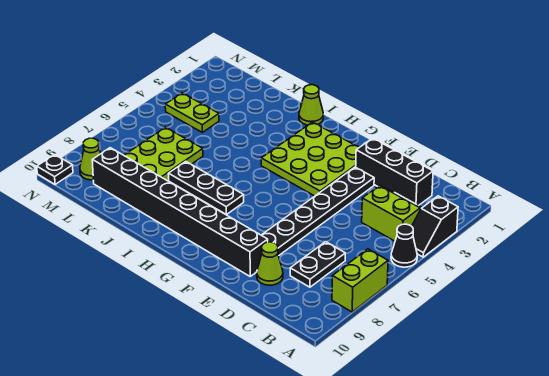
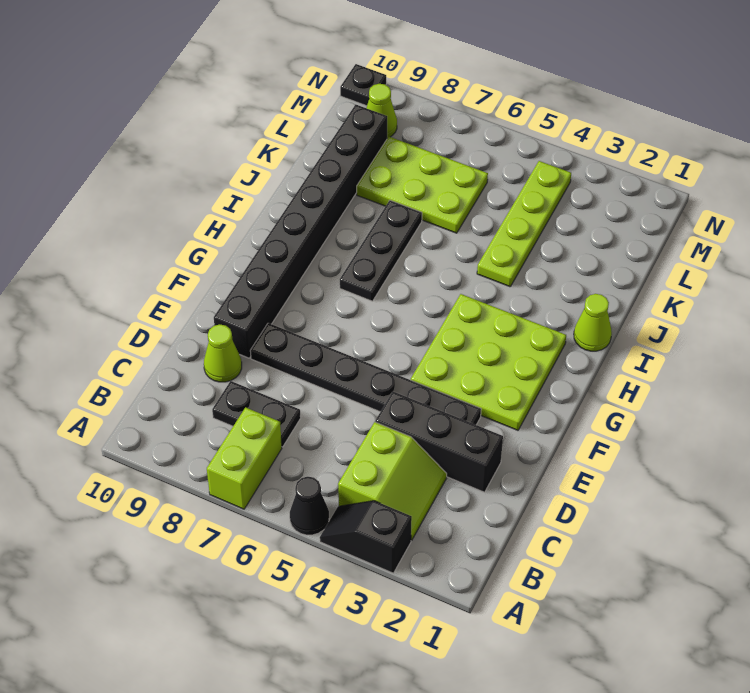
lime 1x2 brick [332,249,388,312] -> lime 1x2 brick turned to [207,407,282,509]
black 1x3 brick [356,138,433,206] -> black 1x3 brick turned to [375,392,503,492]
lime 1x2 plate [165,93,219,132] -> lime 1x4 plate [477,161,571,287]

